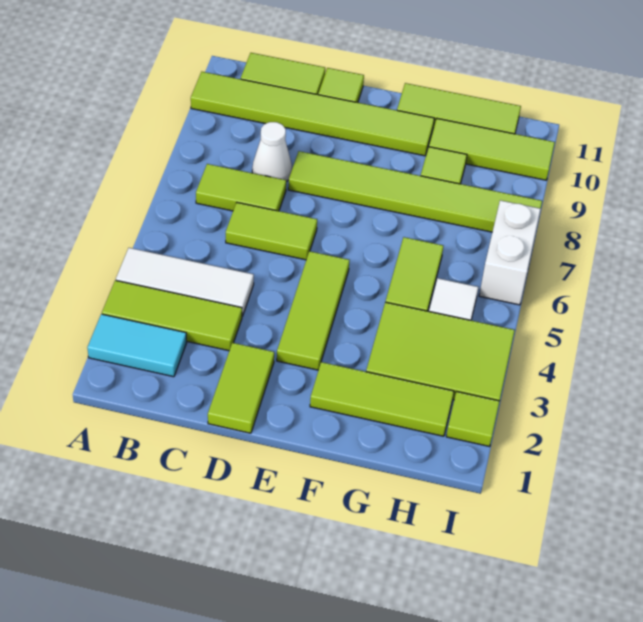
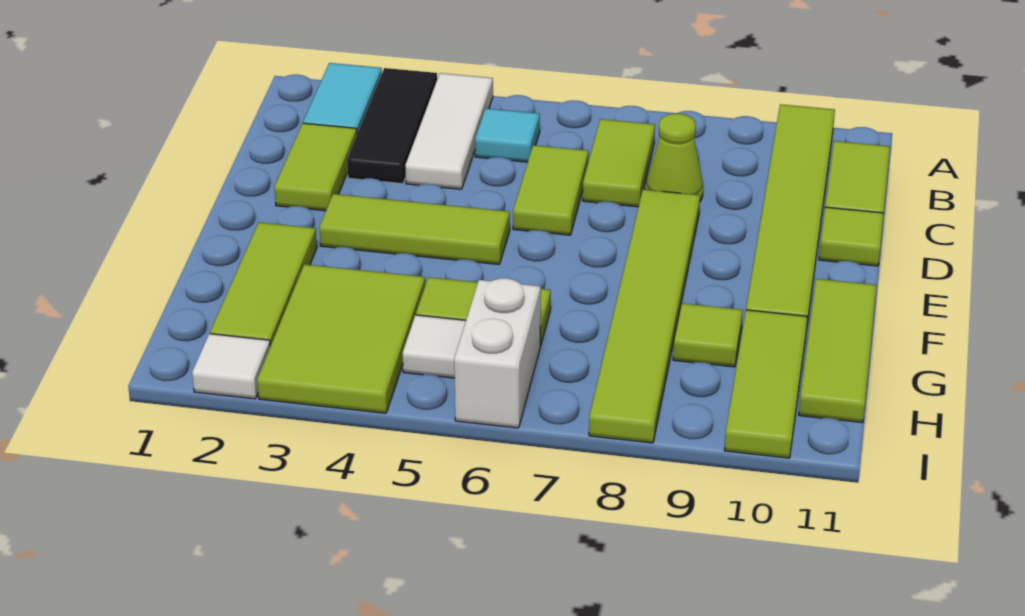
lime 1x3 tile [102,280,242,351] -> black 1x3 tile [347,68,437,184]
none -> cyan 1x1 tile [475,108,540,162]
white 1x1 cone [252,122,292,182] -> lime 1x1 cone [646,114,703,201]
lime 1x2 tile [208,343,274,433] -> lime 1x2 tile turned to [274,123,357,211]
lime 1x1 tile [446,392,500,447] -> white 1x1 tile [192,334,270,399]
white 1x2 brick [479,200,541,305] -> white 1x2 brick turned to [454,278,541,428]

